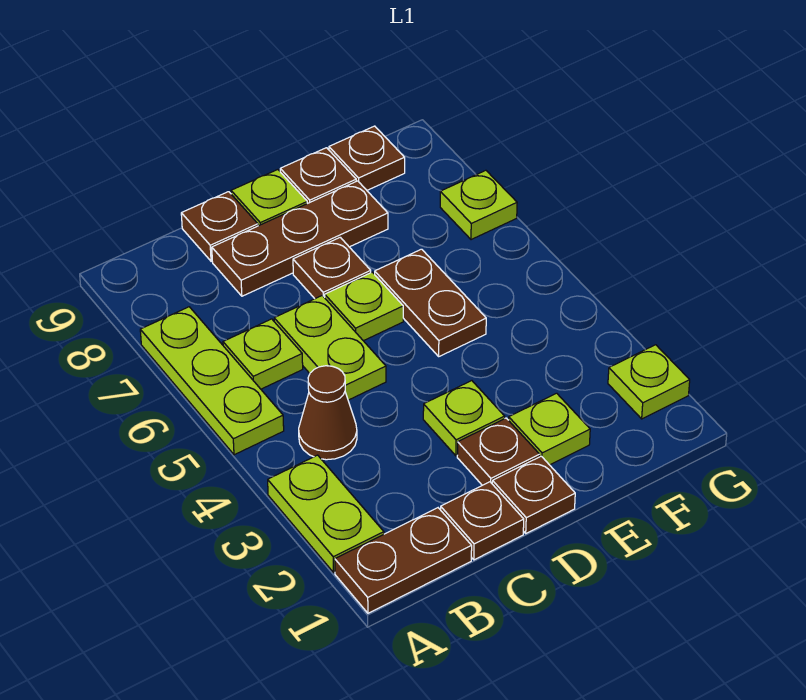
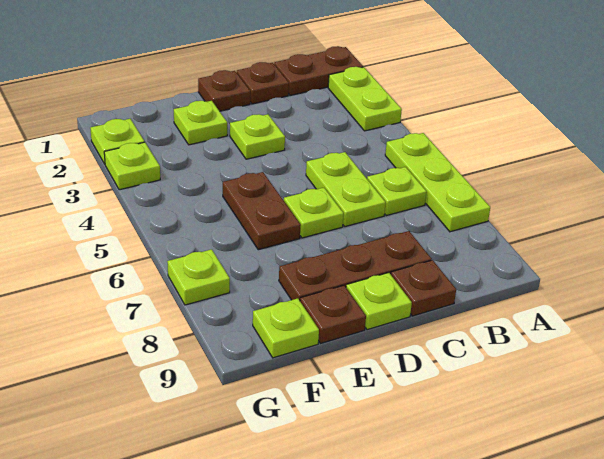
brown 1x1 cone [299,366,357,460] -> none
brown 1x1 plate [457,418,540,485] -> none
brown 1x1 plate [293,237,371,299] -> none
brown 1x1 plate [329,126,405,190] -> lime 1x1 plate [253,298,319,358]
none -> lime 1x1 plate [104,142,160,190]

